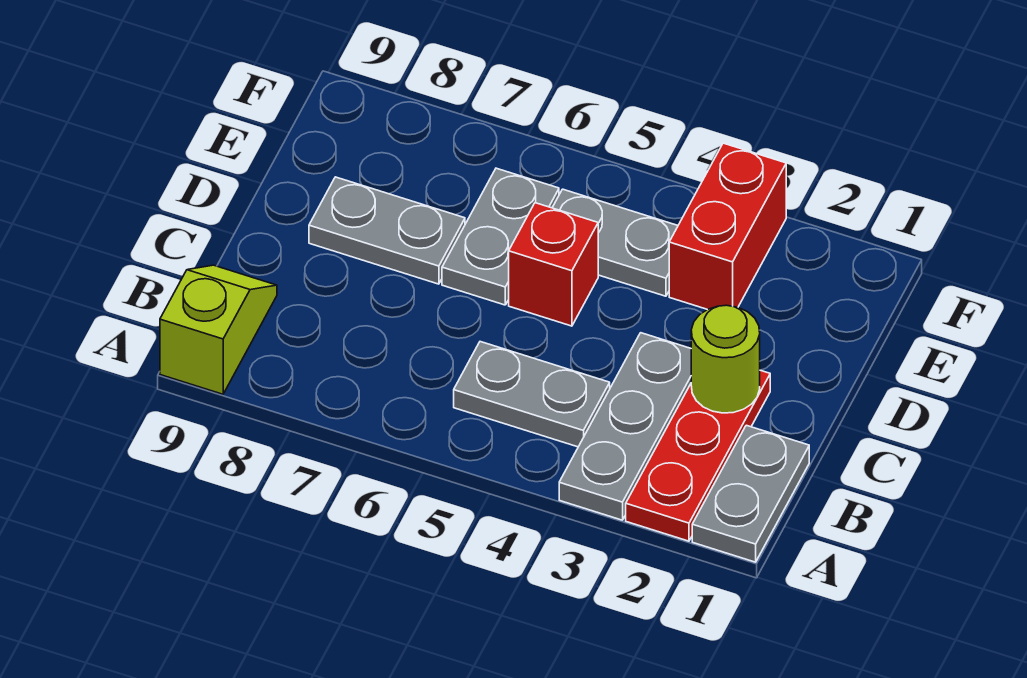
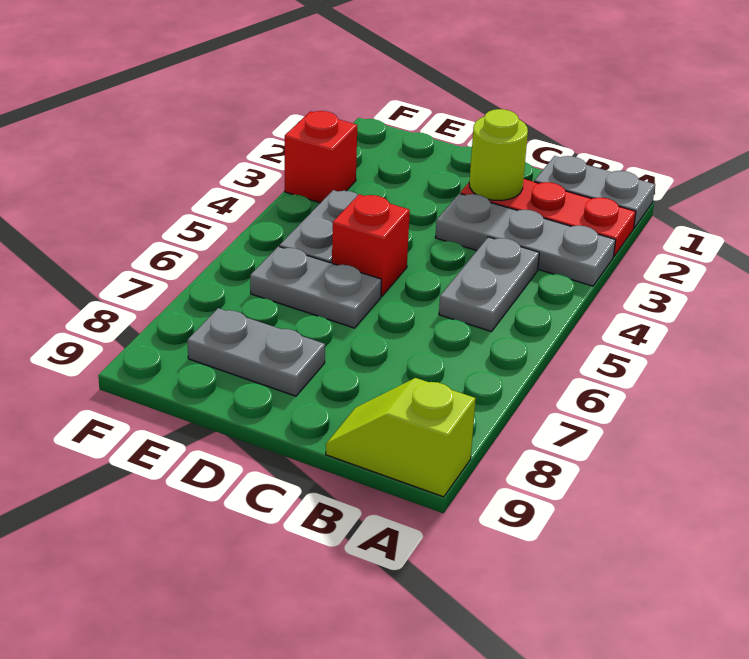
grey 1x2 plate [309,177,465,284] -> grey 1x2 plate turned to [188,308,325,396]
red 1x2 brick [669,143,786,310] -> red 1x1 brick [285,111,357,203]

